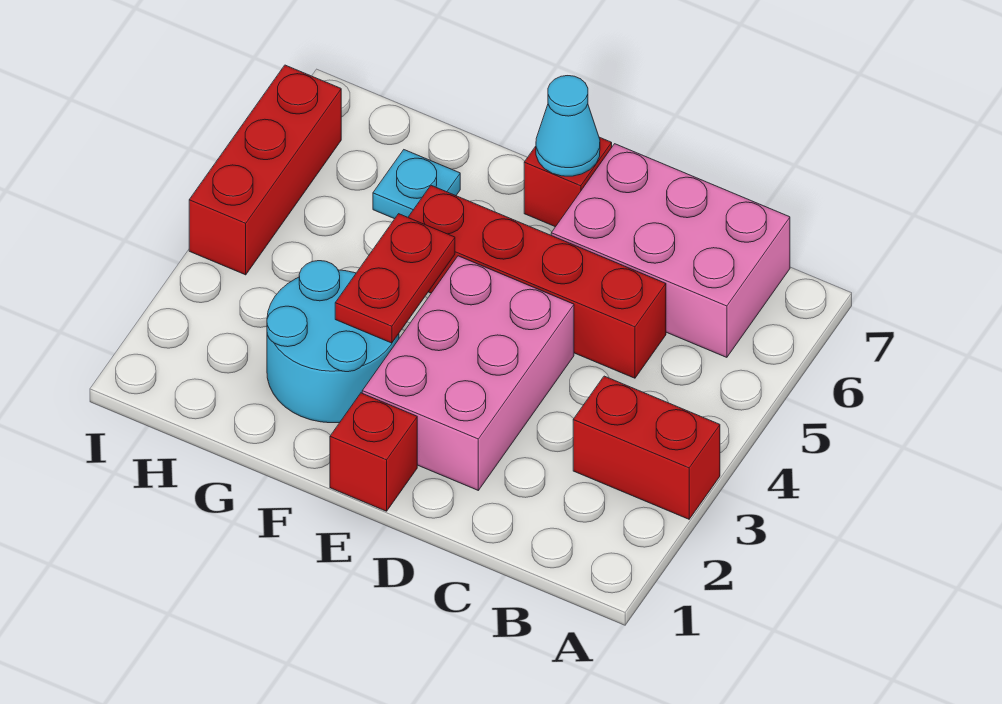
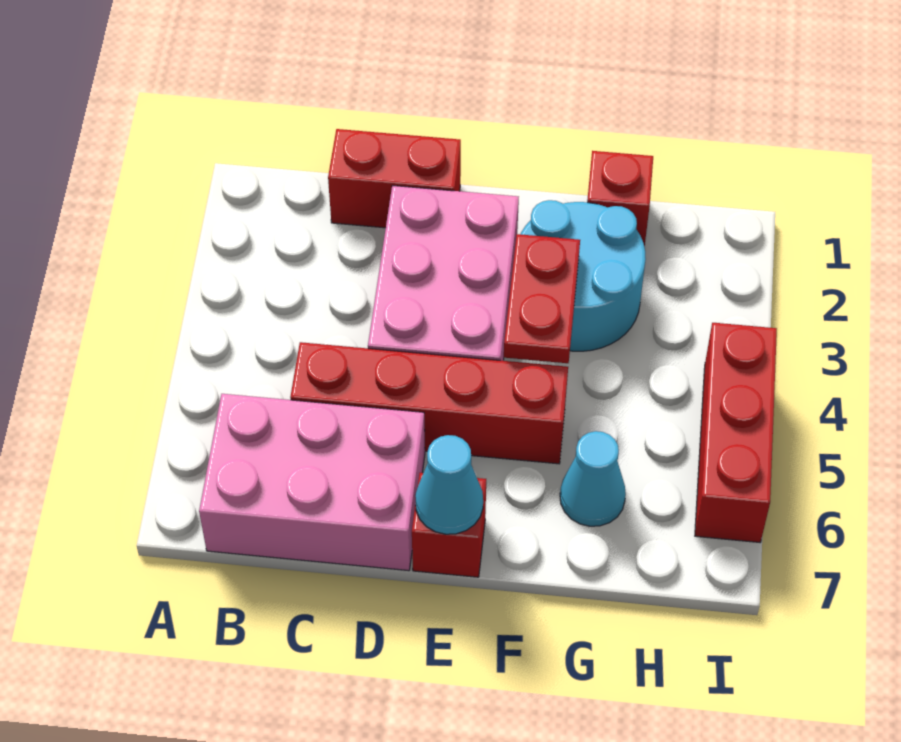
red 1x2 brick [573,376,720,519] -> red 1x2 brick moved to [328,129,461,228]
red 1x1 brick [330,393,417,511] -> red 1x1 brick moved to [587,151,653,247]
cyan 1x1 plate [373,150,460,219] -> cyan 1x1 cone [560,431,626,526]

